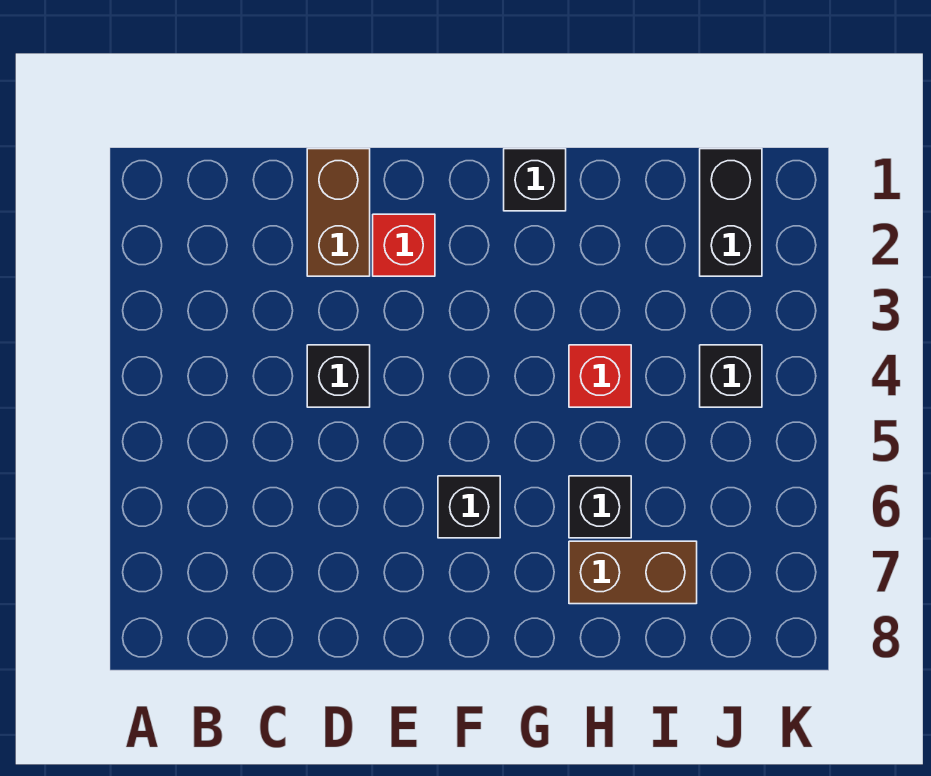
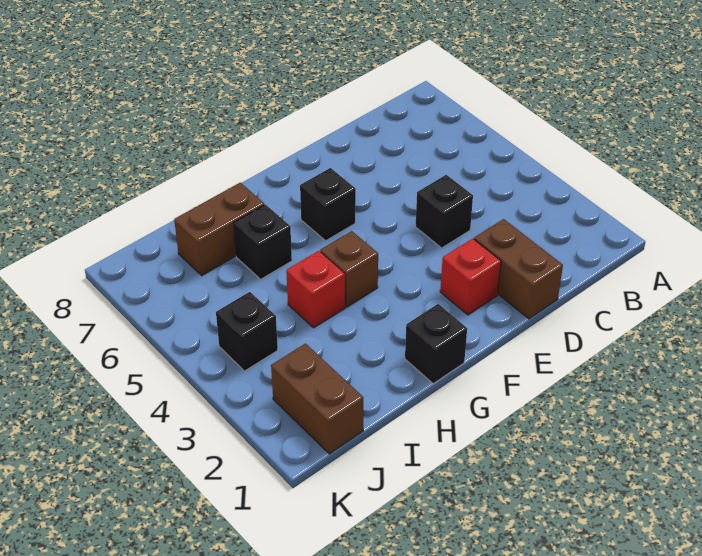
none -> brown 1x1 brick [320,231,378,307]
black 1x2 brick [700,149,762,276] -> brown 1x2 brick [271,344,364,454]

